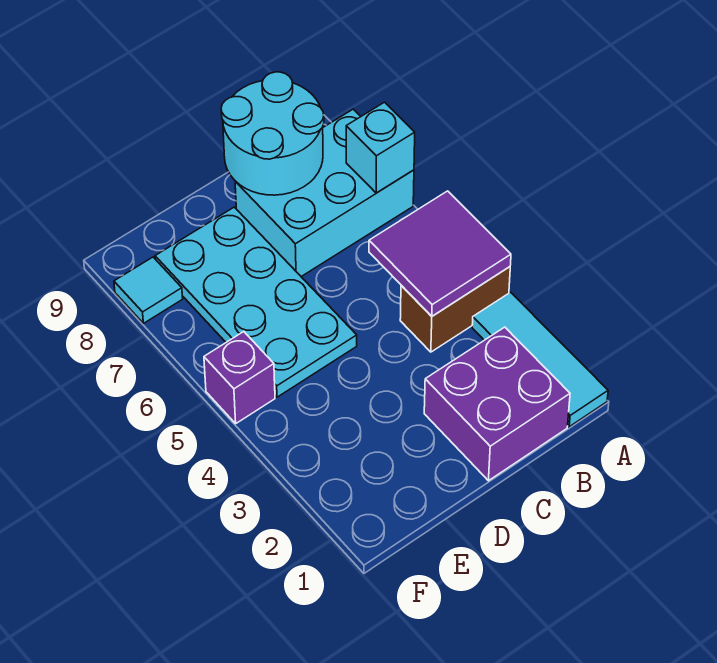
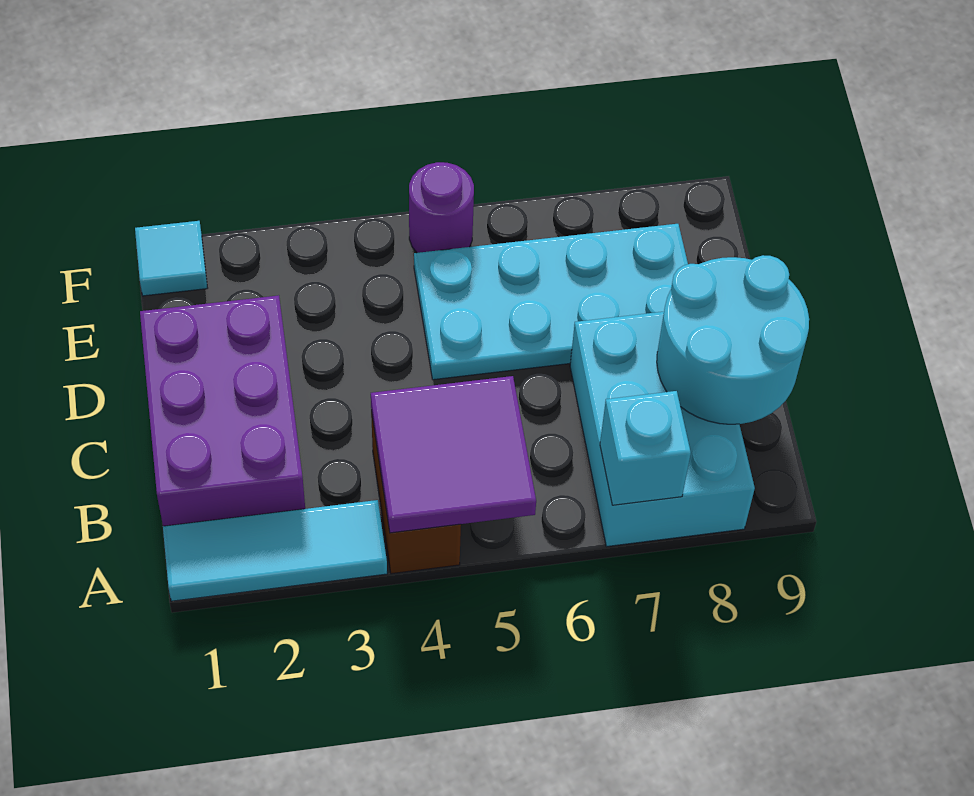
purple 2x2 brick [424,327,570,481] -> purple 2x3 brick [140,295,305,526]
purple 1x1 brick [204,332,275,423] -> purple 1x1 round brick [409,162,474,253]
cyan 1x1 tile [114,257,183,323] -> cyan 1x1 tile moved to [135,221,207,296]

